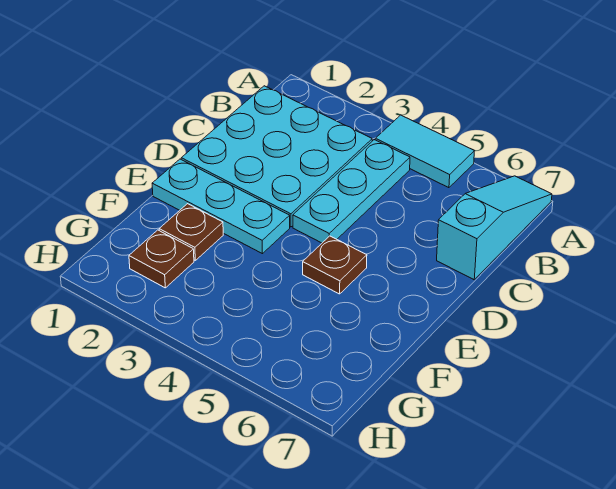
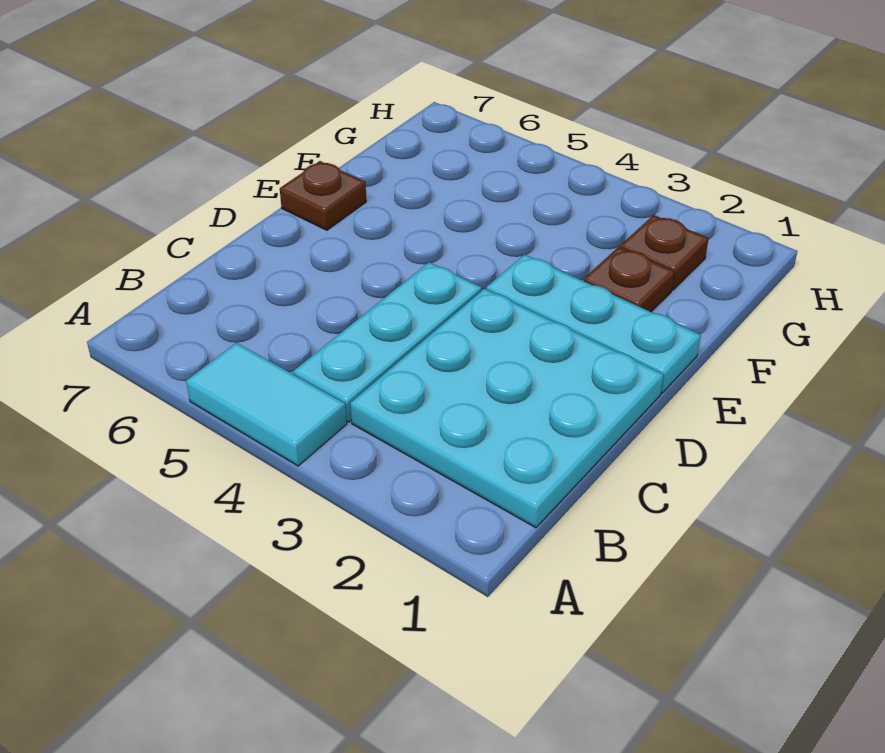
cyan 1x3 slope [437,176,552,280] -> none
brown 1x1 plate [303,236,367,294] -> brown 1x1 plate moved to [280,161,366,230]

